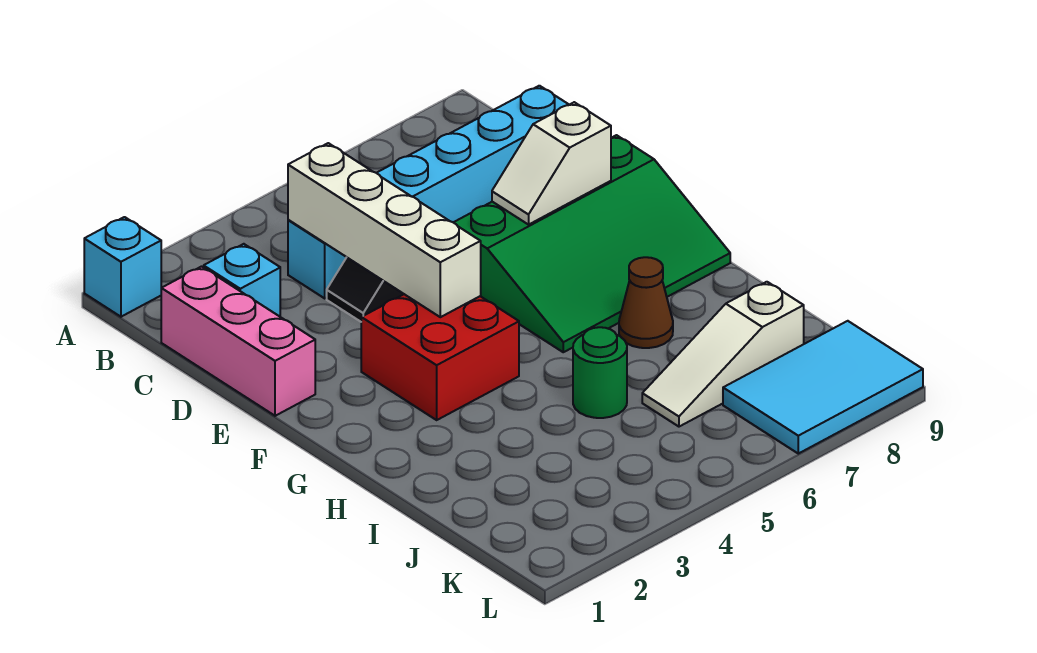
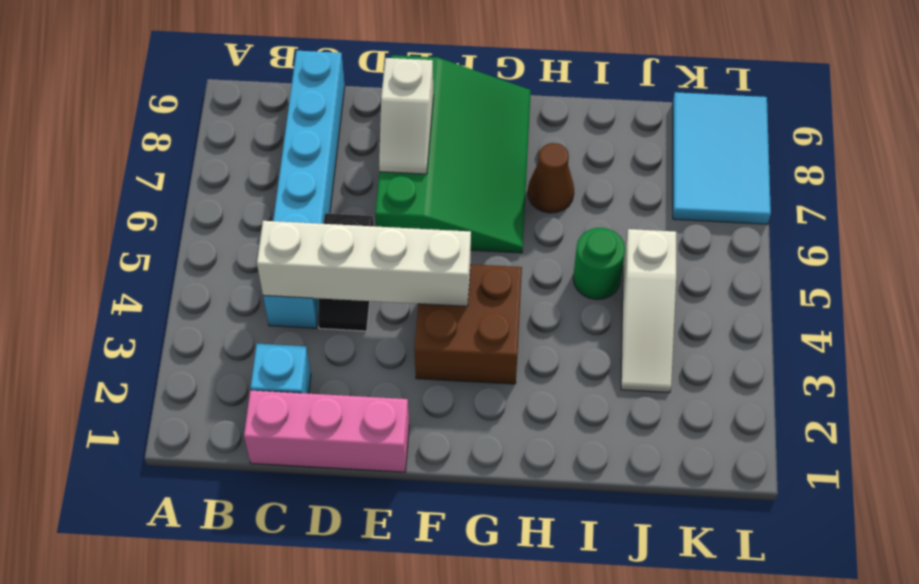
cyan 1x1 brick [84,217,161,317] -> none
red 2x2 brick [361,294,519,420] -> brown 2x2 brick [414,264,522,384]
white 1x3 slope [642,282,804,427] -> white 1x3 slope moved to [621,229,676,393]

